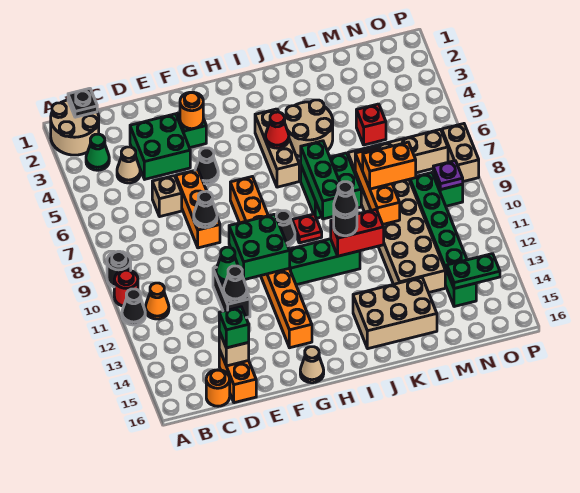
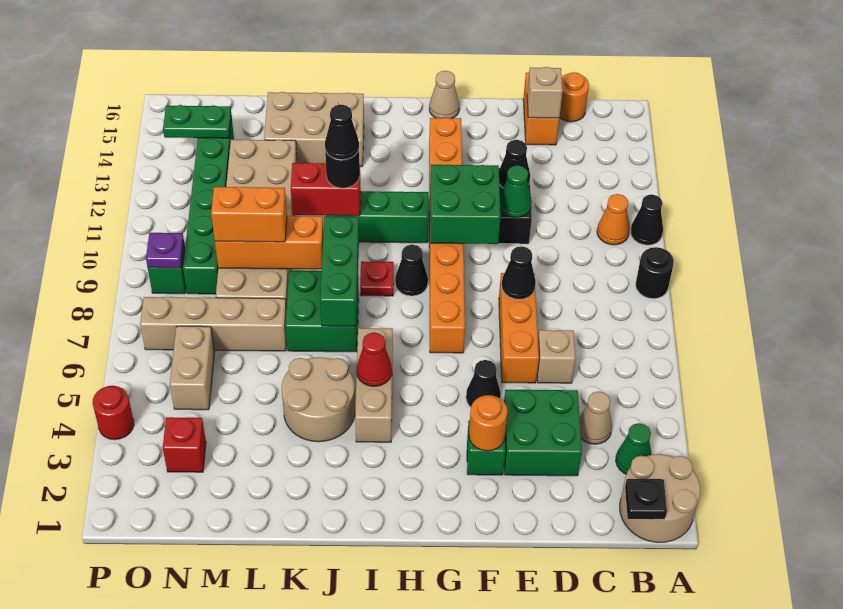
red 1x1 round brick [114,270,138,306] -> red 1x1 round brick moved to [93,386,134,440]
green 1x1 brick [219,307,249,348] -> none
orange 1x3 brick [355,148,400,224] -> orange 1x3 brick turned to [215,216,324,269]
red 1x1 brick [356,104,386,145] -> red 1x1 brick moved to [163,417,206,472]
tan 1x2 brick [442,124,479,182] -> tan 1x2 brick moved to [170,326,215,410]

